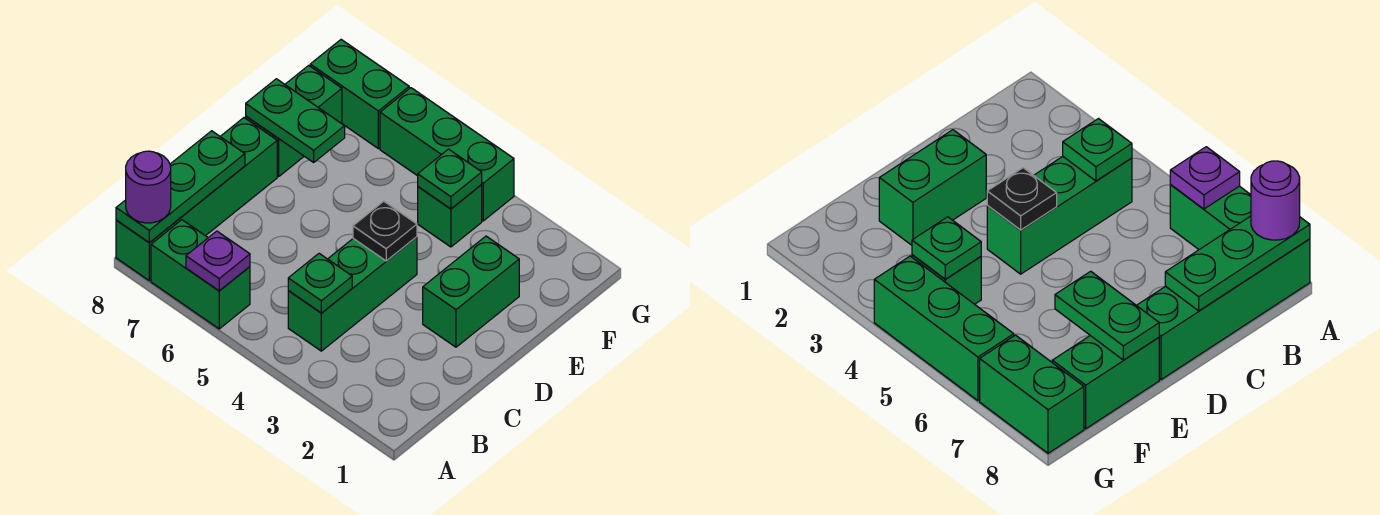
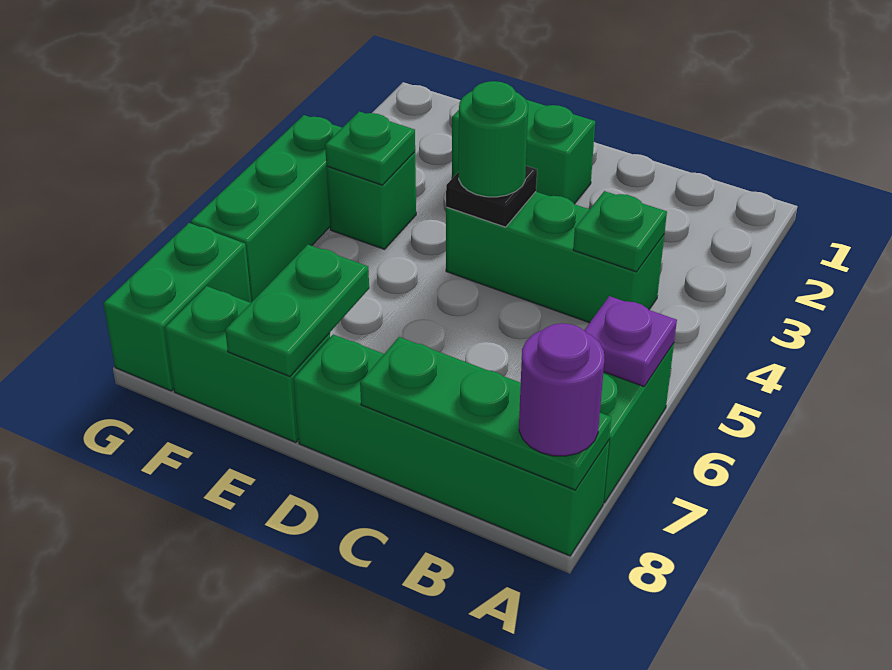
none -> green 1x1 round brick [459,81,528,197]

